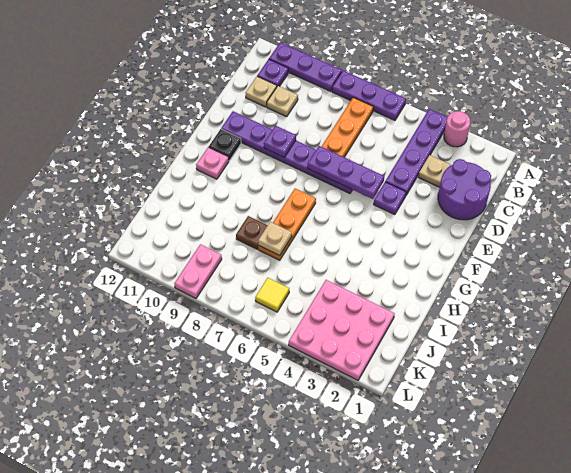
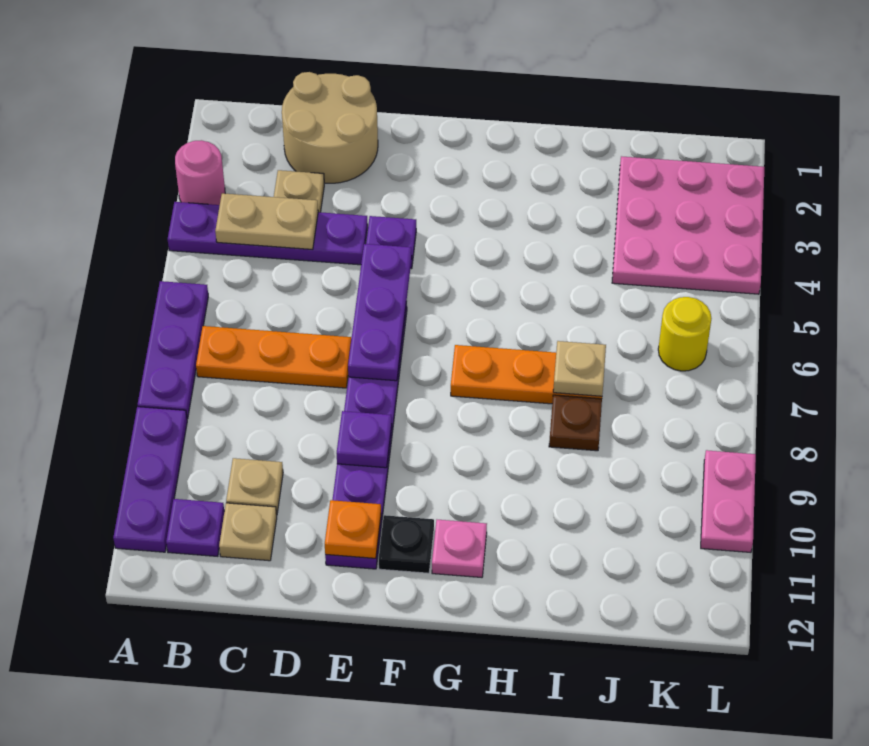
none -> tan 1x2 plate [215,193,318,249]
purple 2x2 round brick [438,159,491,220] -> tan 2x2 round brick [282,72,378,183]
none -> orange 1x1 plate [325,500,381,558]
yellow 1x1 tile [255,278,289,312] -> yellow 1x1 round brick [658,297,712,371]
pink 1x2 plate [174,244,222,298] -> pink 1x2 plate turned to [701,450,756,552]

